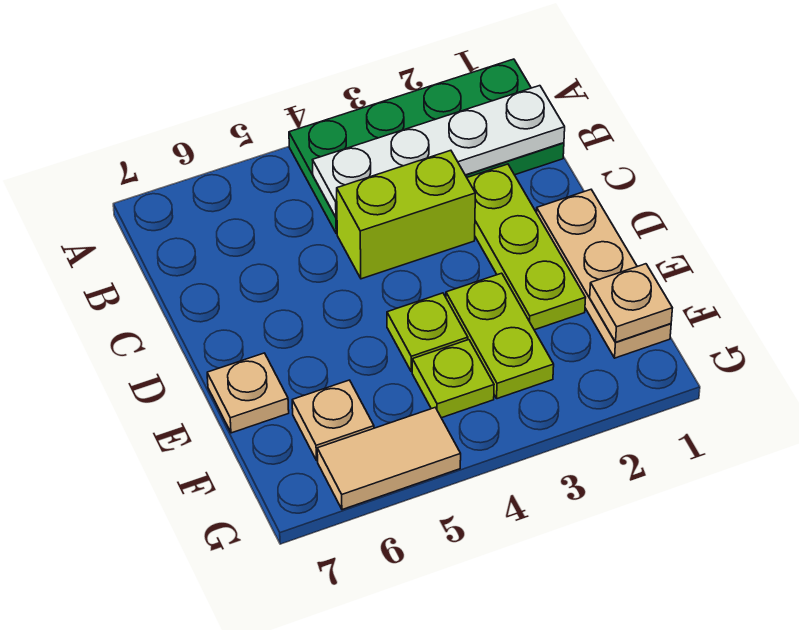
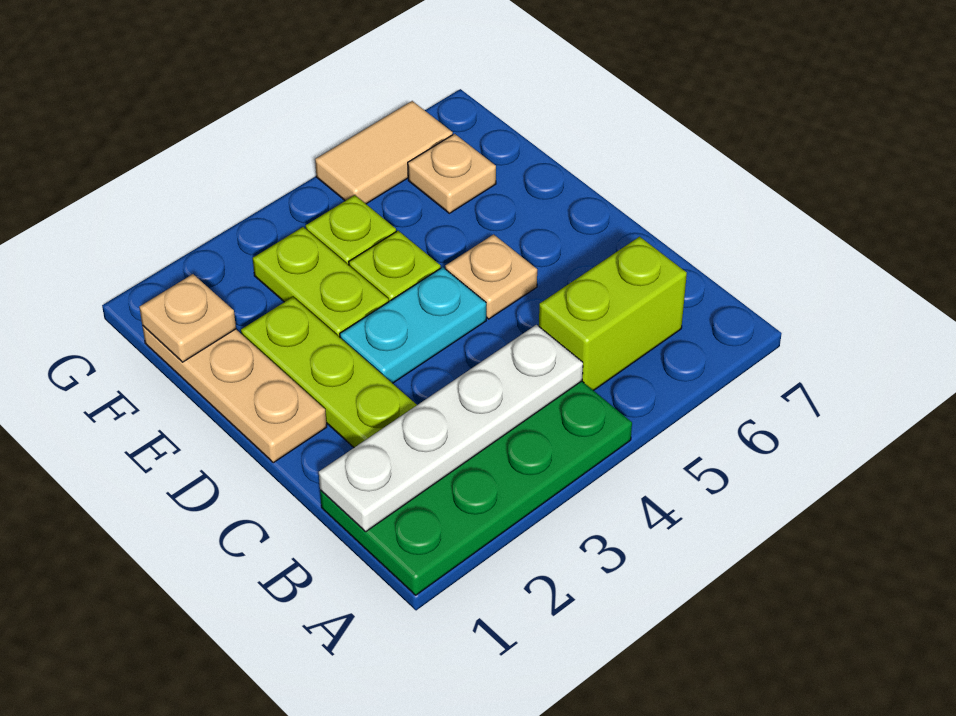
lime 1x2 brick [337,150,475,279] -> lime 1x2 brick moved to [539,237,687,391]
none -> cyan 1x2 plate [340,267,486,383]
tan 1x1 plate [207,353,289,433] -> tan 1x1 plate moved to [445,234,537,319]

